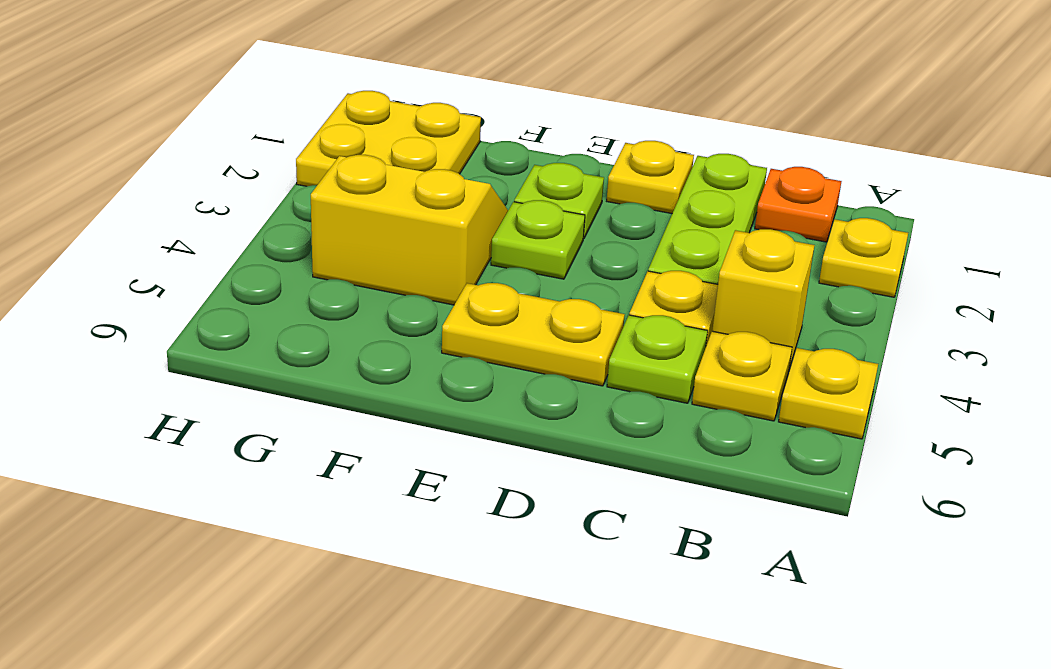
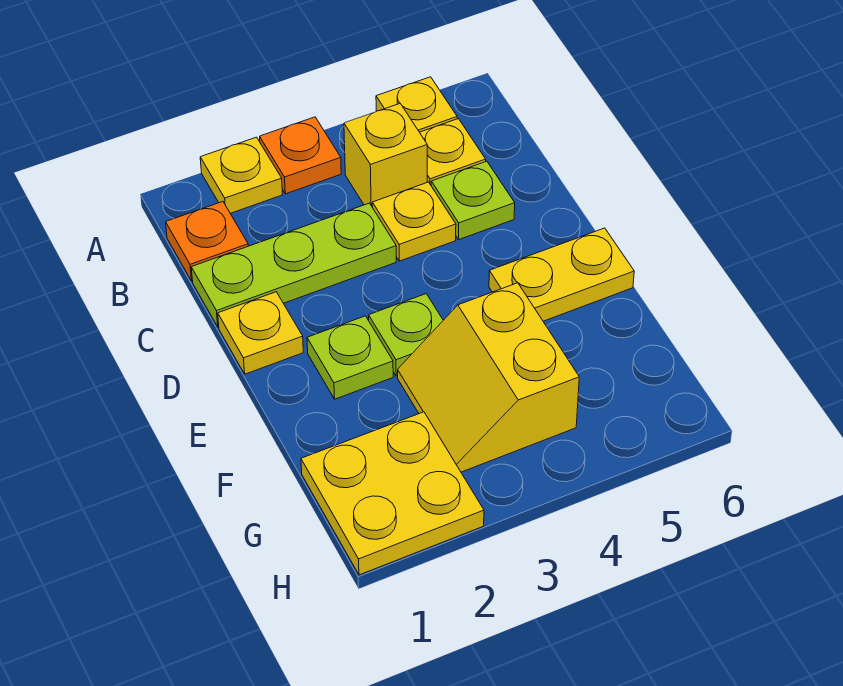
none -> orange 1x1 plate [260,117,341,194]
yellow 1x2 plate [442,283,625,386] -> yellow 1x2 plate turned to [489,228,634,321]

